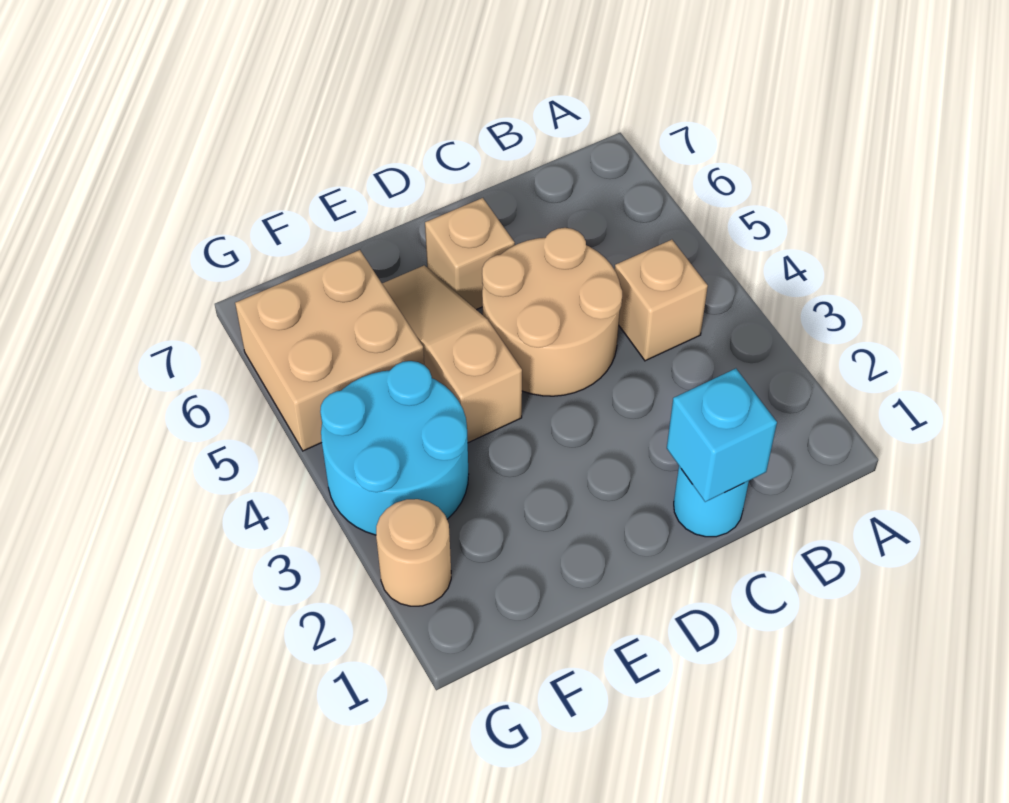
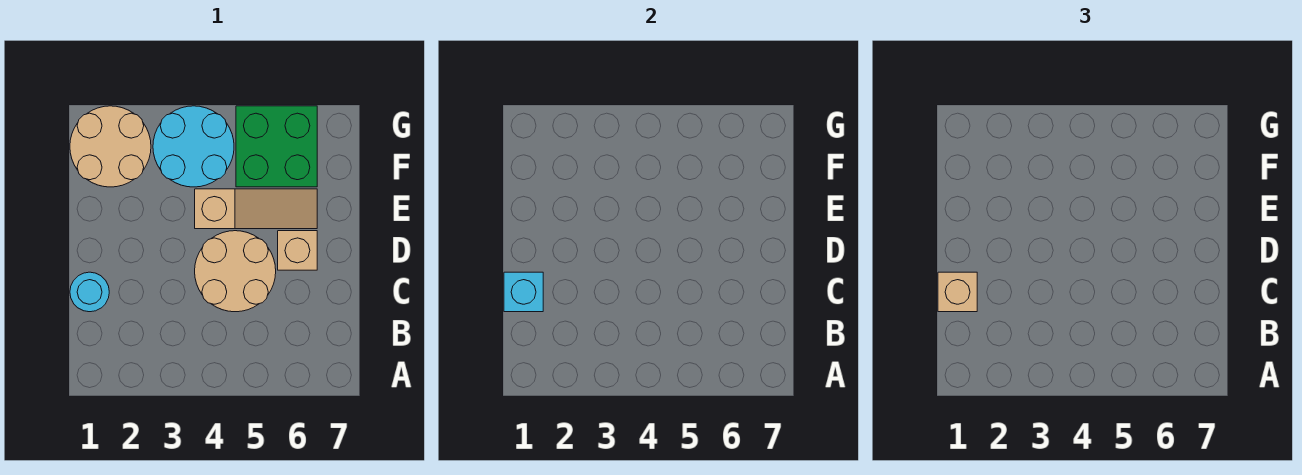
tan 1x1 brick [615,240,708,361] -> tan 1x1 brick moved to [938,272,977,312]
tan 2x2 brick [235,250,424,451] -> green 2x2 brick [236,106,317,187]
tan 1x1 round brick [376,499,451,606] -> tan 2x2 round brick [70,106,151,187]

